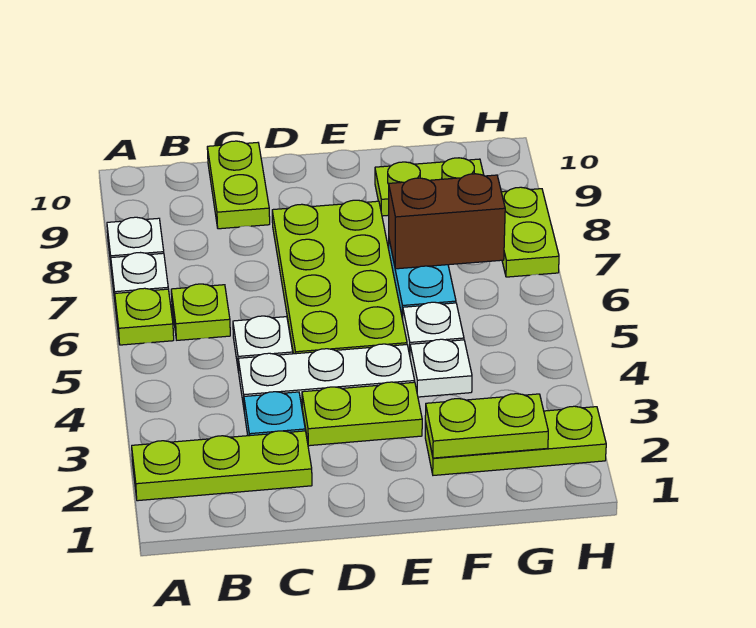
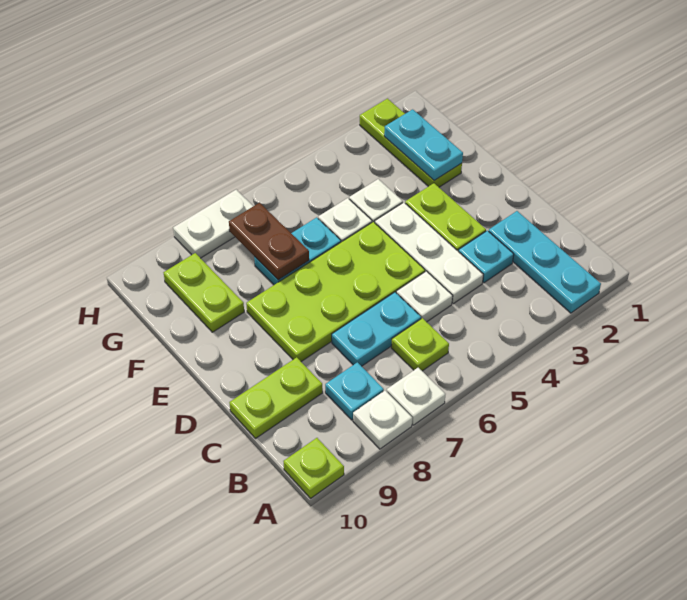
lime 1x3 plate [132,431,312,501] -> cyan 1x3 plate [489,211,601,313]
lime 1x1 plate [115,288,174,345] -> lime 1x1 plate moved to [283,438,344,498]
none -> cyan 1x1 plate [325,362,384,420]
none -> cyan 1x2 plate [332,292,421,366]
lime 1x2 plate [425,394,548,458] -> cyan 1x2 plate [384,109,463,180]
brown 1x2 brick [389,174,505,269] -> brown 1x2 plate [229,203,309,280]
lime 1x2 plate [501,187,559,277] -> white 1x2 plate [173,190,253,258]

